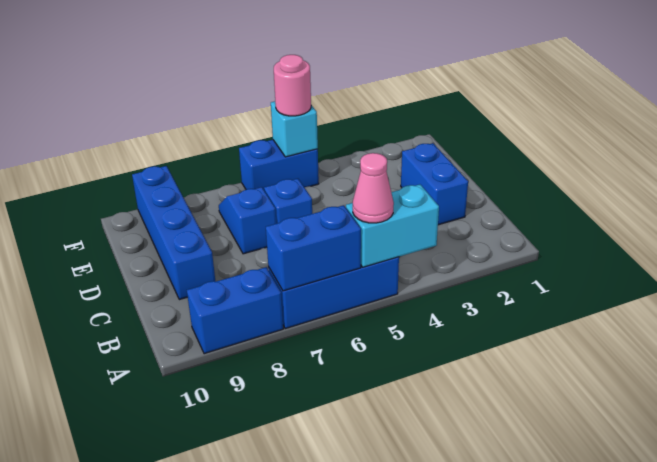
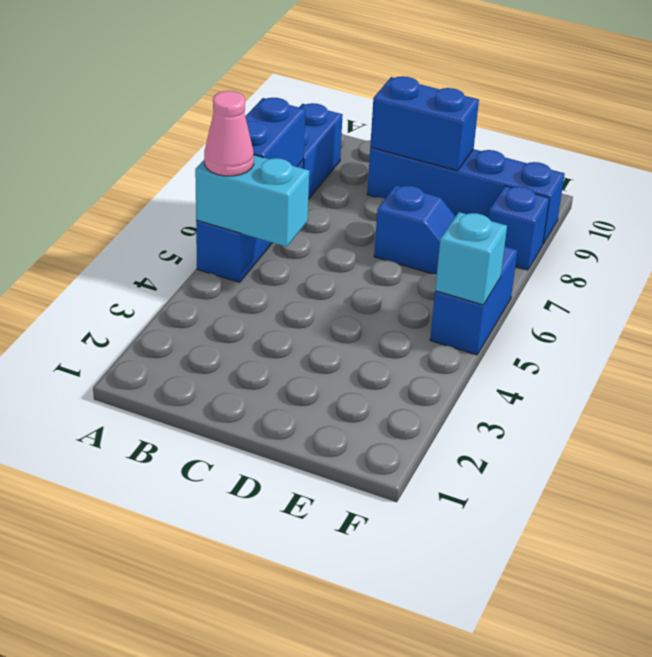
cyan 1x2 brick [346,185,439,267] -> cyan 1x2 brick turned to [195,155,309,247]
blue 1x2 brick [401,143,468,225] -> blue 1x2 brick moved to [370,76,479,171]
blue 1x1 brick [264,179,312,224] -> blue 1x1 brick moved to [488,186,550,270]
pink 1x1 round brick [274,55,311,116] -> none

